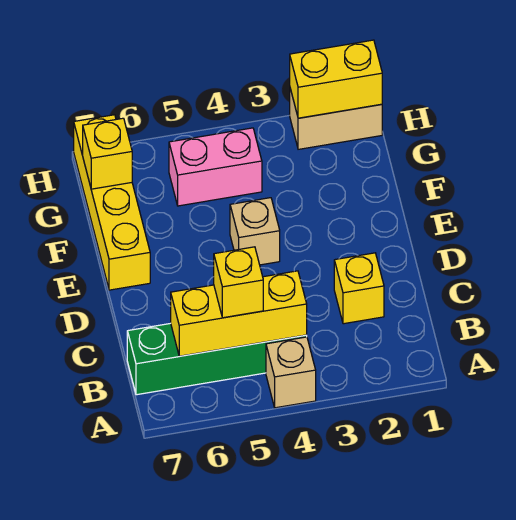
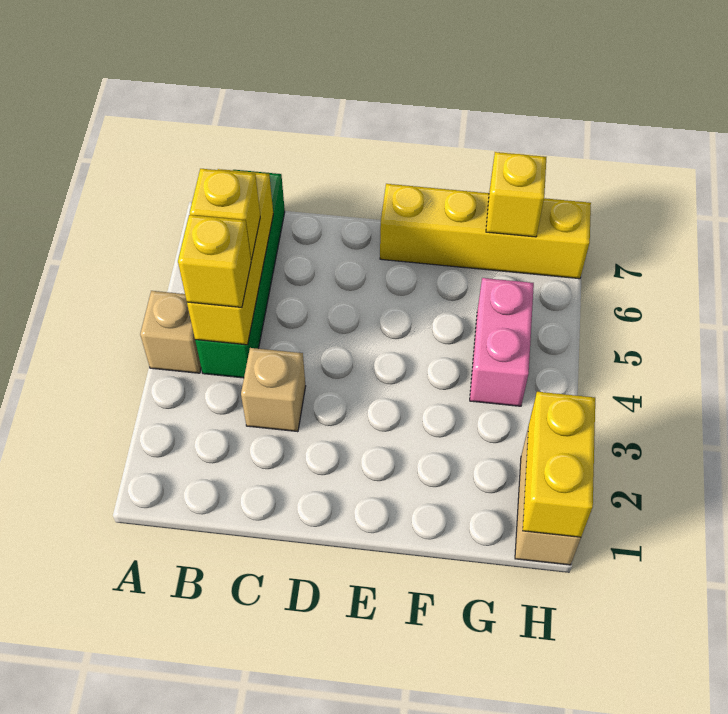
yellow 1x1 brick [334,253,384,324] -> yellow 1x1 brick moved to [178,215,251,307]
tan 1x1 brick [230,198,280,265] -> tan 1x1 brick moved to [241,348,306,432]

